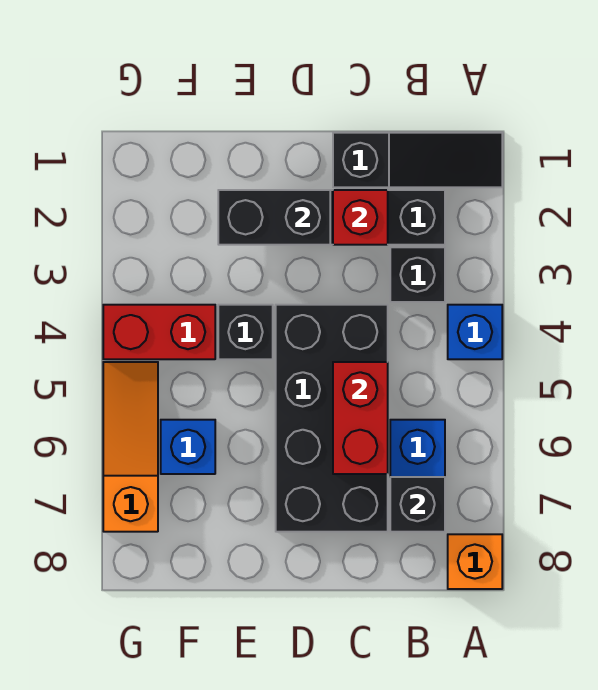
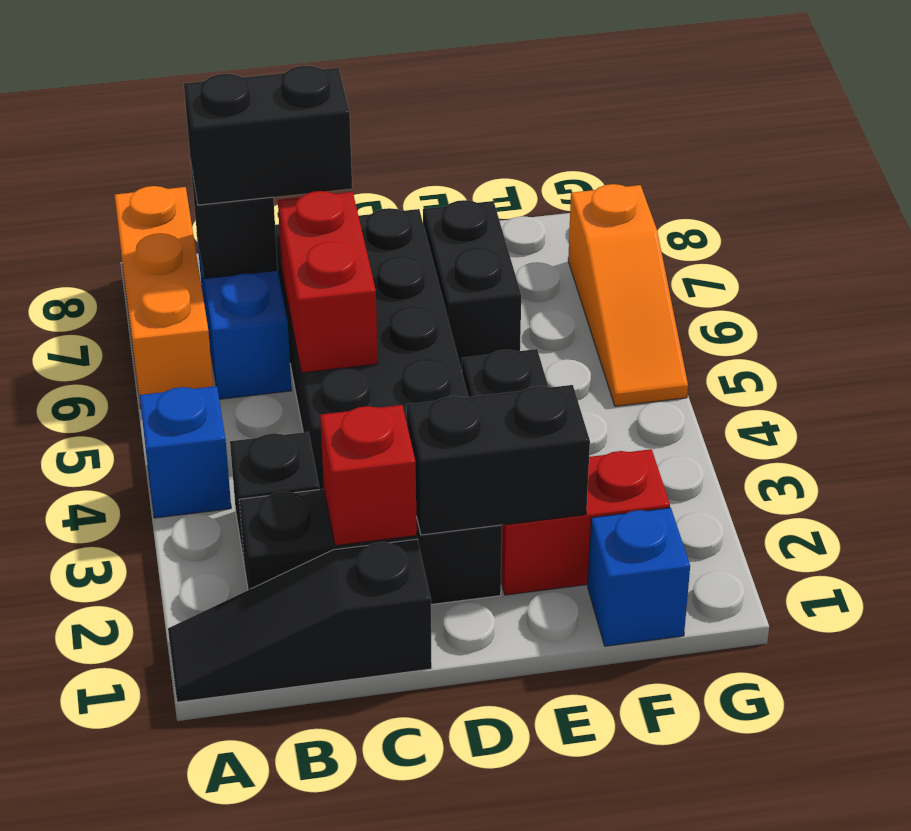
orange 1x1 brick [448,534,502,589] -> orange 1x3 brick [115,186,213,408]
none -> black 1x2 brick [184,66,352,205]
none -> black 1x2 brick [423,200,521,371]
red 1x2 brick [103,305,215,359] -> red 1x2 brick moved to [501,449,670,595]
blue 1x1 brick [161,420,215,474] -> blue 1x1 brick moved to [588,508,690,646]

